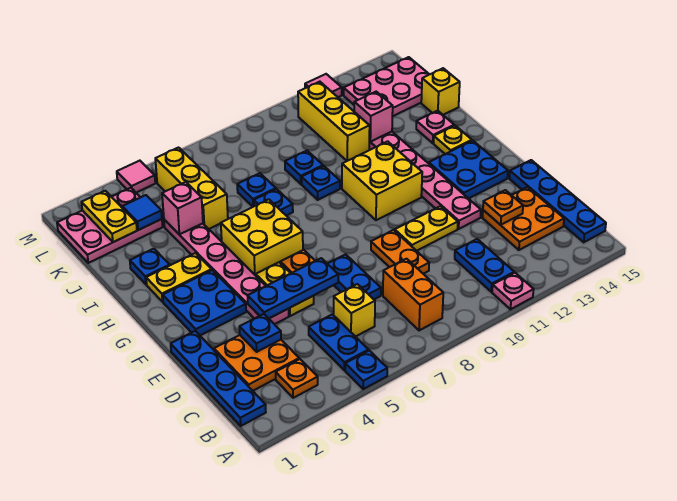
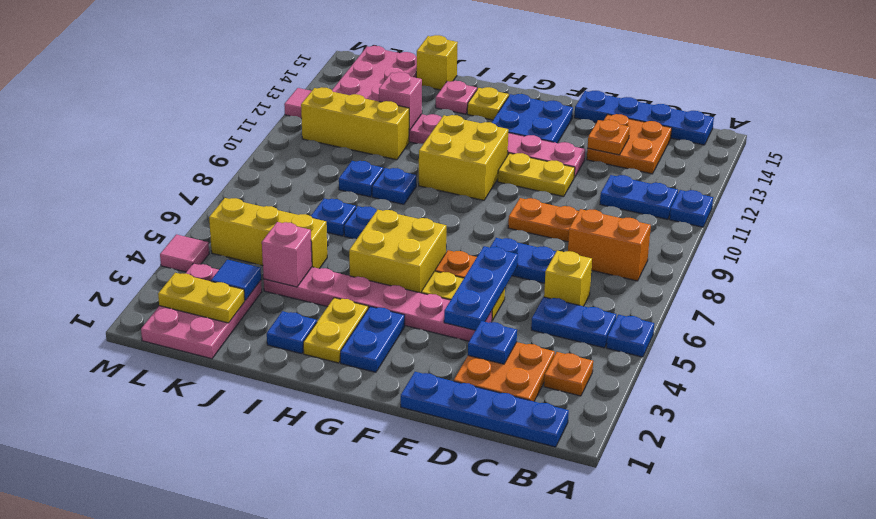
pink 1x1 plate [492,273,534,309] -> blue 1x1 plate [670,190,713,227]
yellow 1x2 plate [395,206,458,251] -> yellow 1x2 plate turned to [498,153,575,196]
blue 2x2 plate [163,270,246,335] -> blue 1x2 plate [340,307,405,372]

